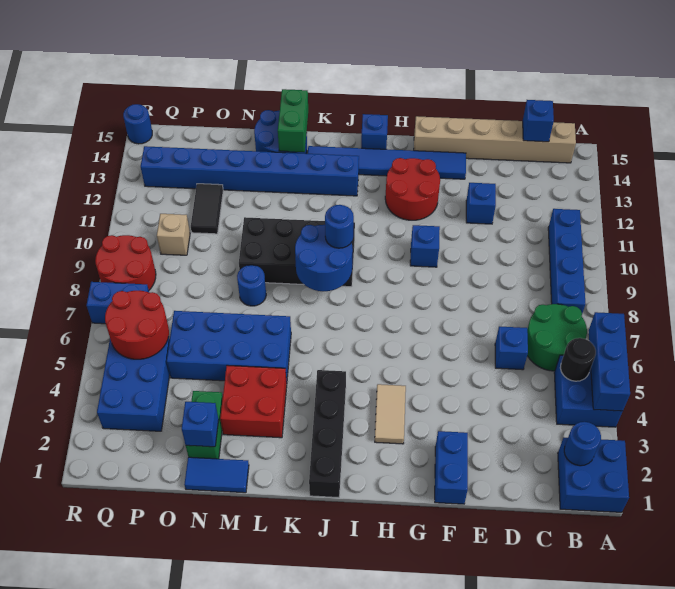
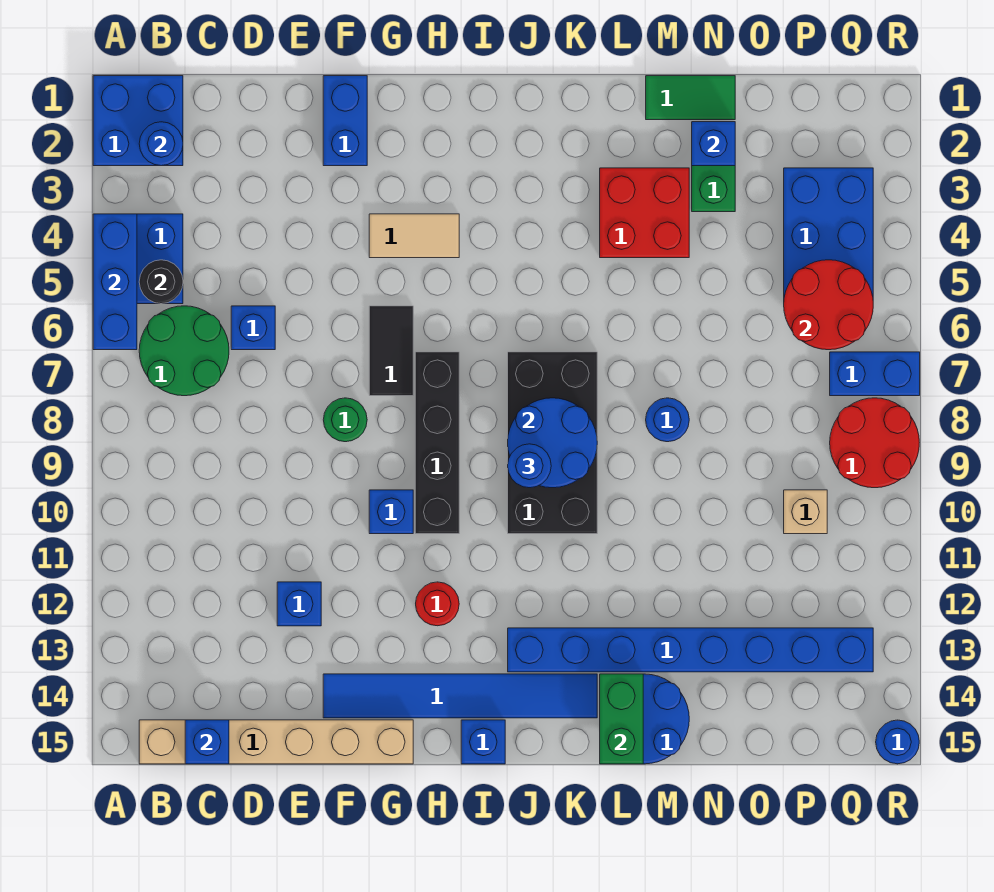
blue 1x4 brick [548,209,585,313] -> none
none -> green 1x1 round brick [323,398,367,442]
red 2x2 round brick [385,158,440,220] -> red 1x1 round brick [416,582,459,626]
tan 1x2 tile [375,384,406,444] -> tan 1x2 tile turned to [369,214,459,258]
black 1x4 brick [309,370,346,498] -> black 1x4 brick moved to [415,352,459,534]
black 2x4 brick [239,217,355,287] -> black 2x4 brick turned to [508,352,597,534]
blue 2x4 brick [167,311,291,381] -> none
blue 1x2 tile [184,457,249,493] -> green 1x2 tile [646,76,735,120]
black 1x2 tile [191,184,223,234] -> black 1x2 tile moved to [369,306,413,396]

